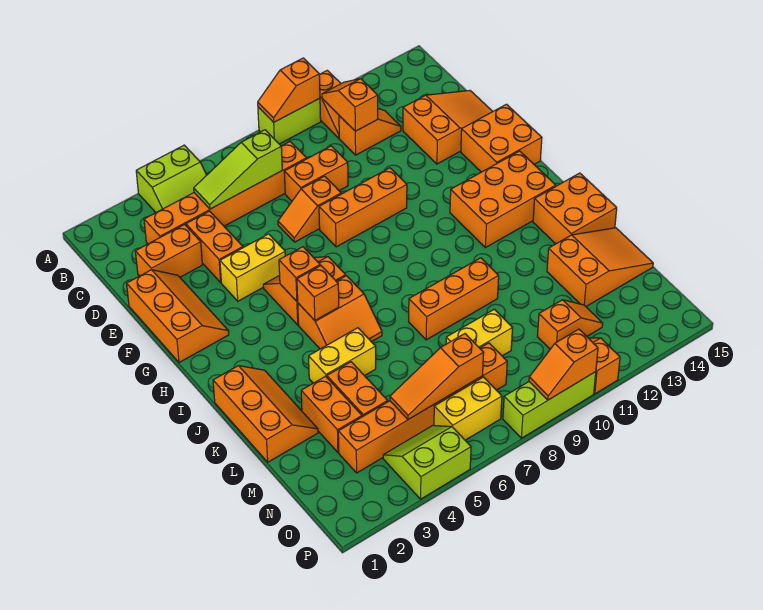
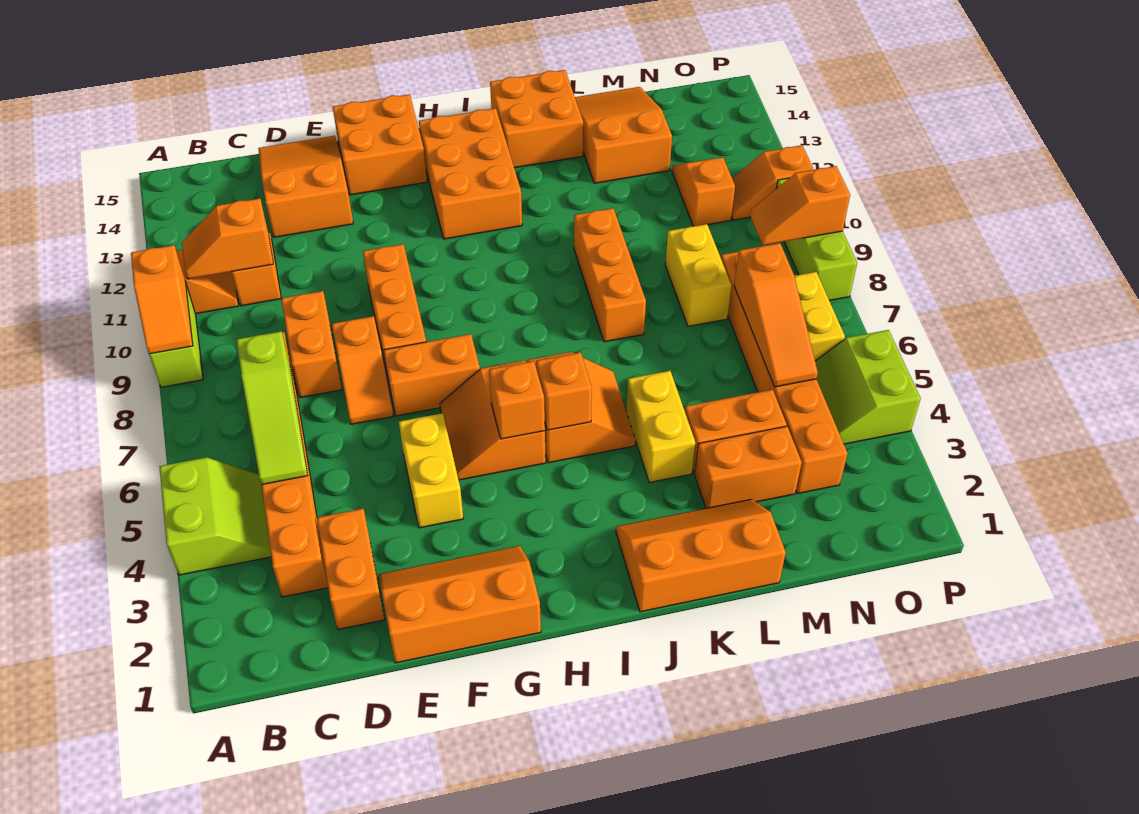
orange 1x2 brick [186,211,243,283] -> orange 1x2 brick moved to [384,334,480,416]
orange 1x2 slope [529,329,598,400] -> orange 1x2 slope turned to [750,166,850,245]

